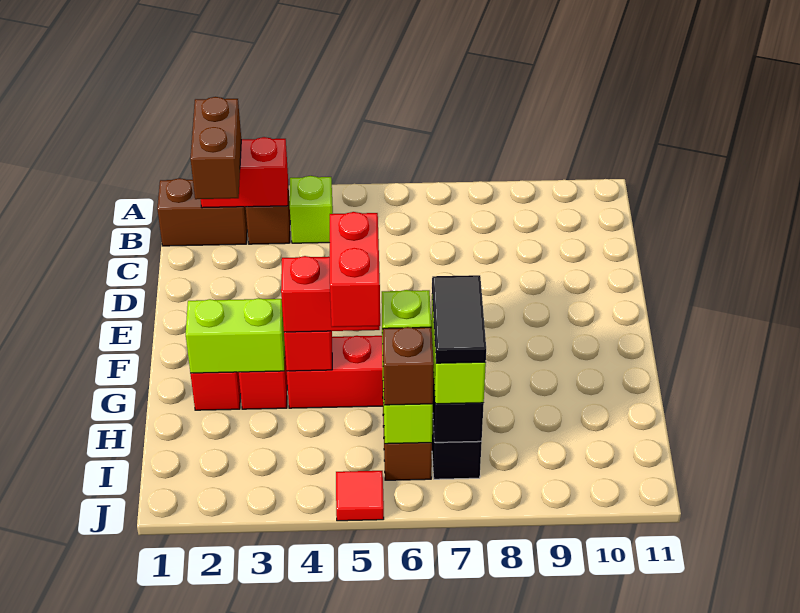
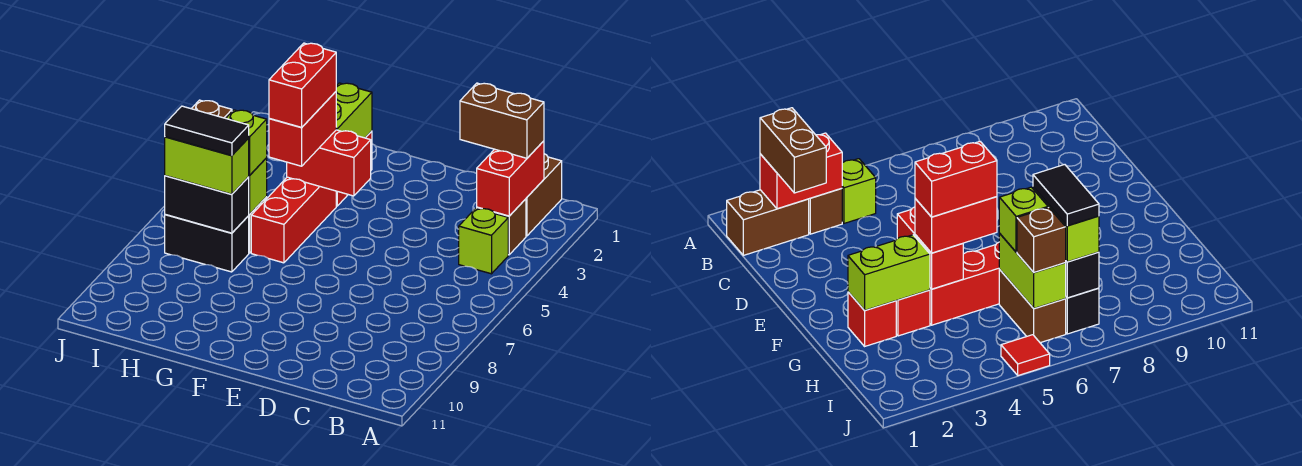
red 1x2 brick [330,212,380,327] -> red 1x2 brick turned to [269,43,336,127]

